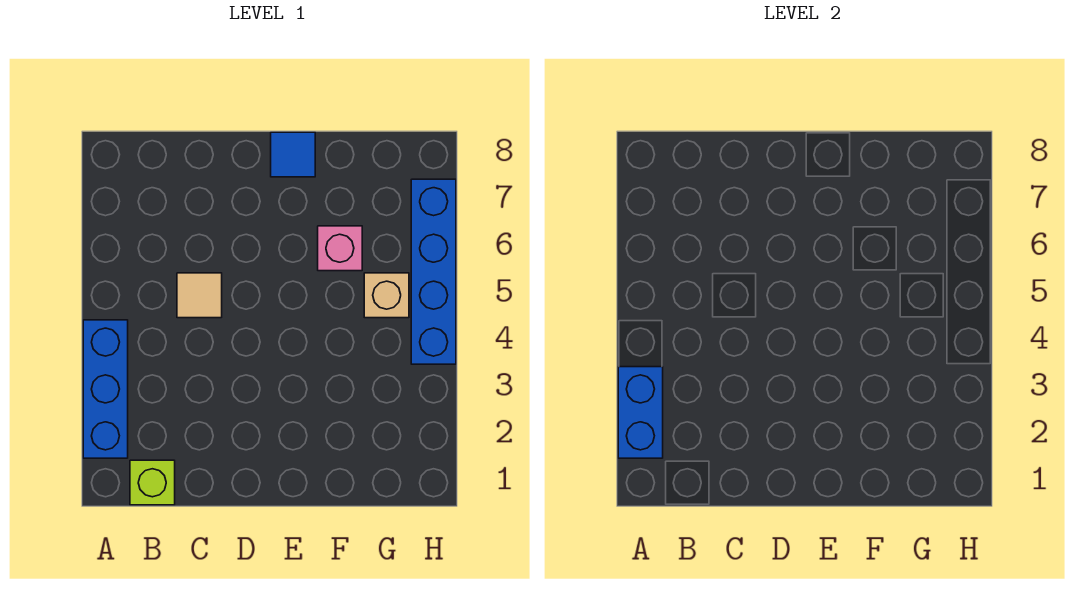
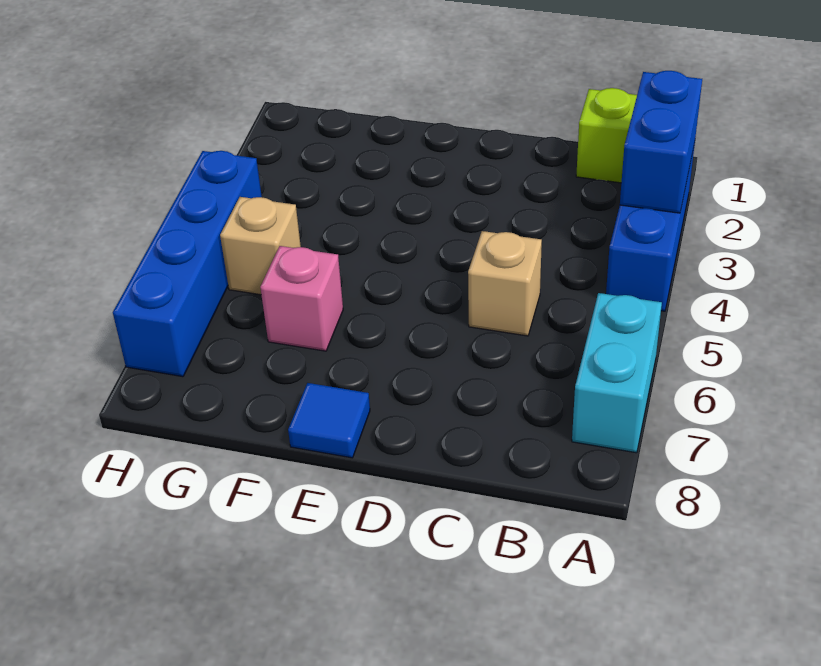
none -> cyan 1x2 brick [572,293,662,453]
tan 1x1 tile [177,273,222,318] -> tan 1x1 brick [468,231,542,336]

